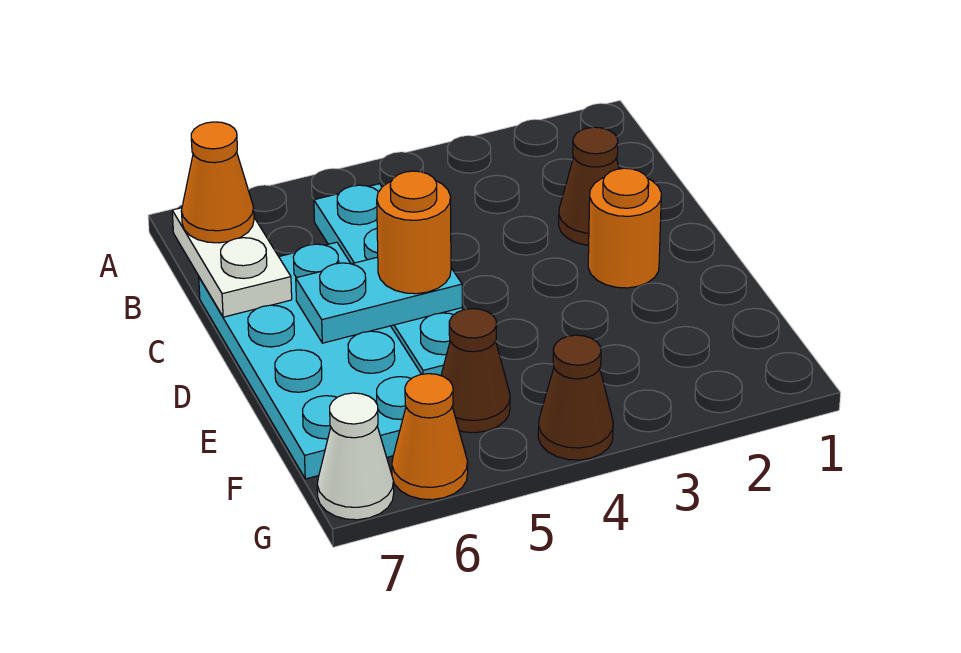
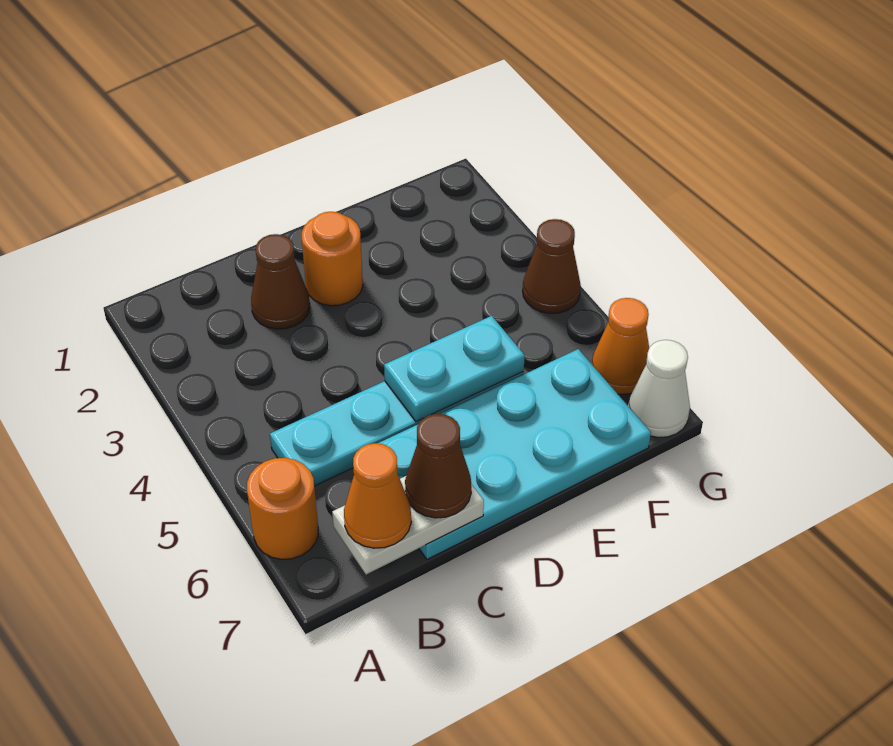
cyan 1x2 plate [296,257,462,343] -> cyan 1x2 plate turned to [384,316,525,422]
orange 1x1 round brick [377,171,451,294] -> orange 1x1 round brick moved to [247,458,318,559]
brown 1x1 cone [441,309,510,433] -> brown 1x1 cone moved to [405,414,471,518]

